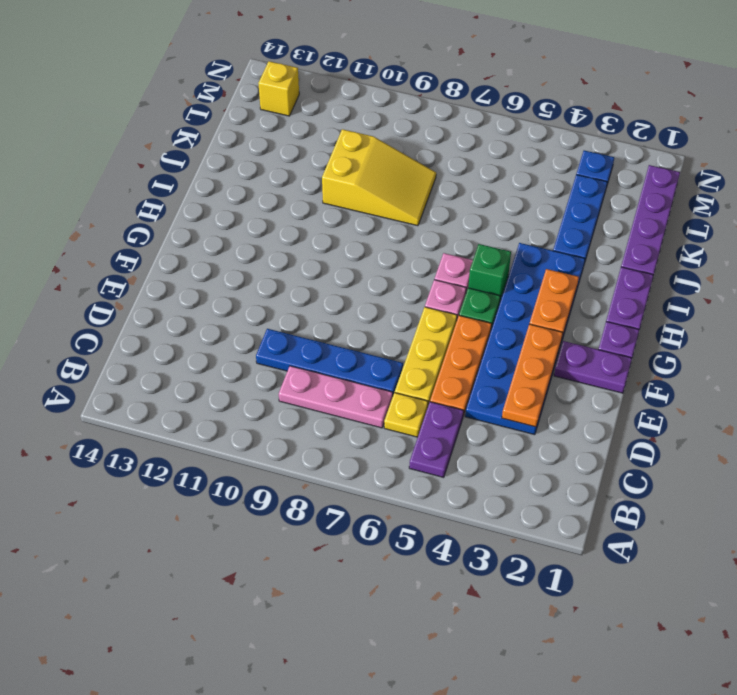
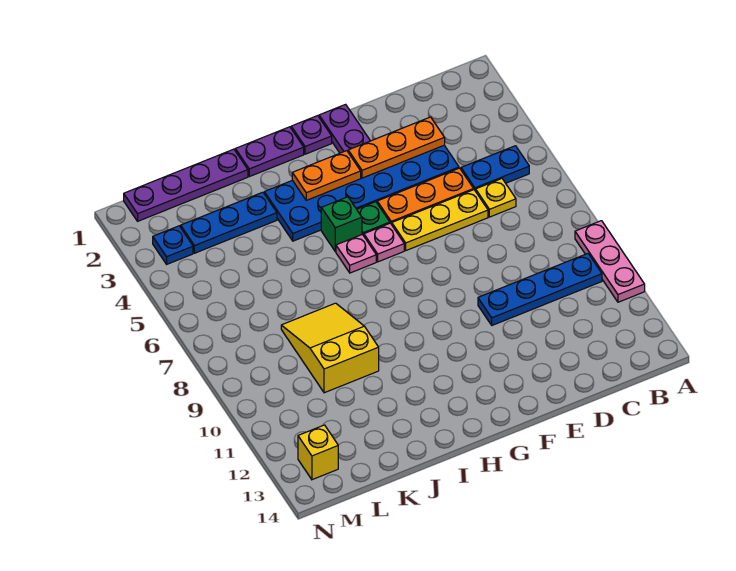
purple 1x2 plate [409,402,464,478] -> blue 1x2 plate [461,146,529,191]
pink 1x3 plate [279,366,393,428] -> pink 1x3 plate moved to [575,221,645,302]
blue 1x4 plate [256,329,403,395] -> blue 1x4 plate turned to [478,254,602,325]

